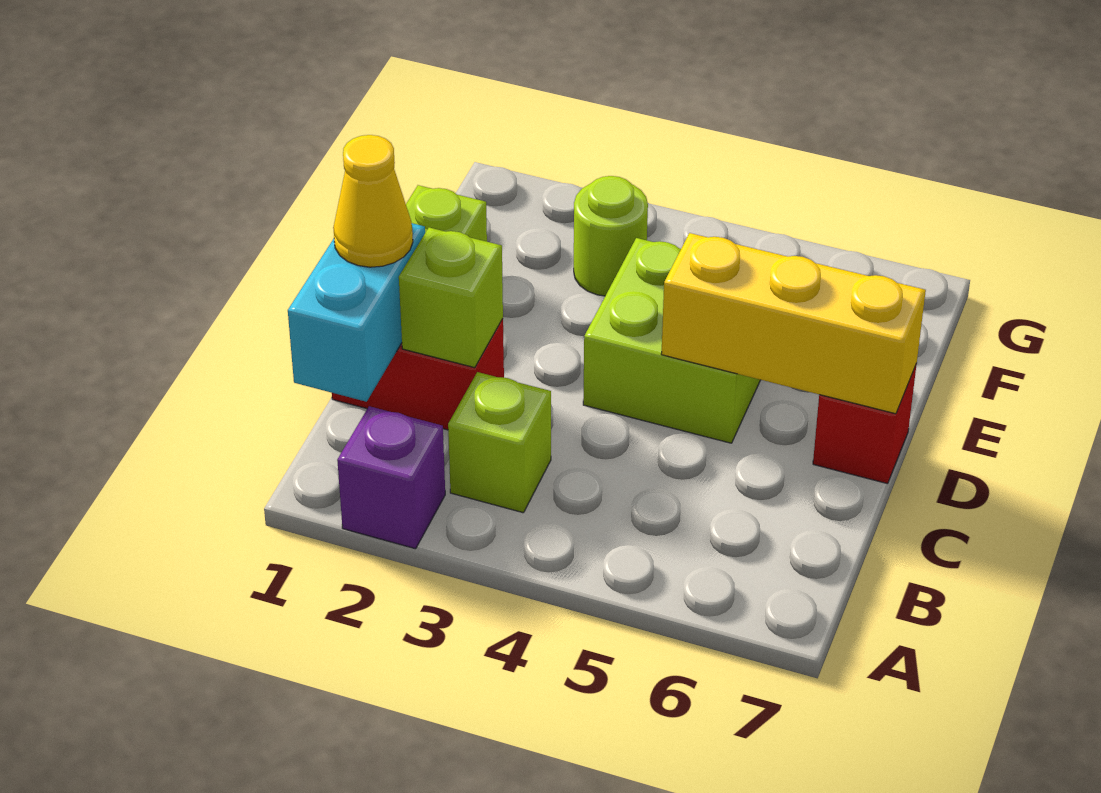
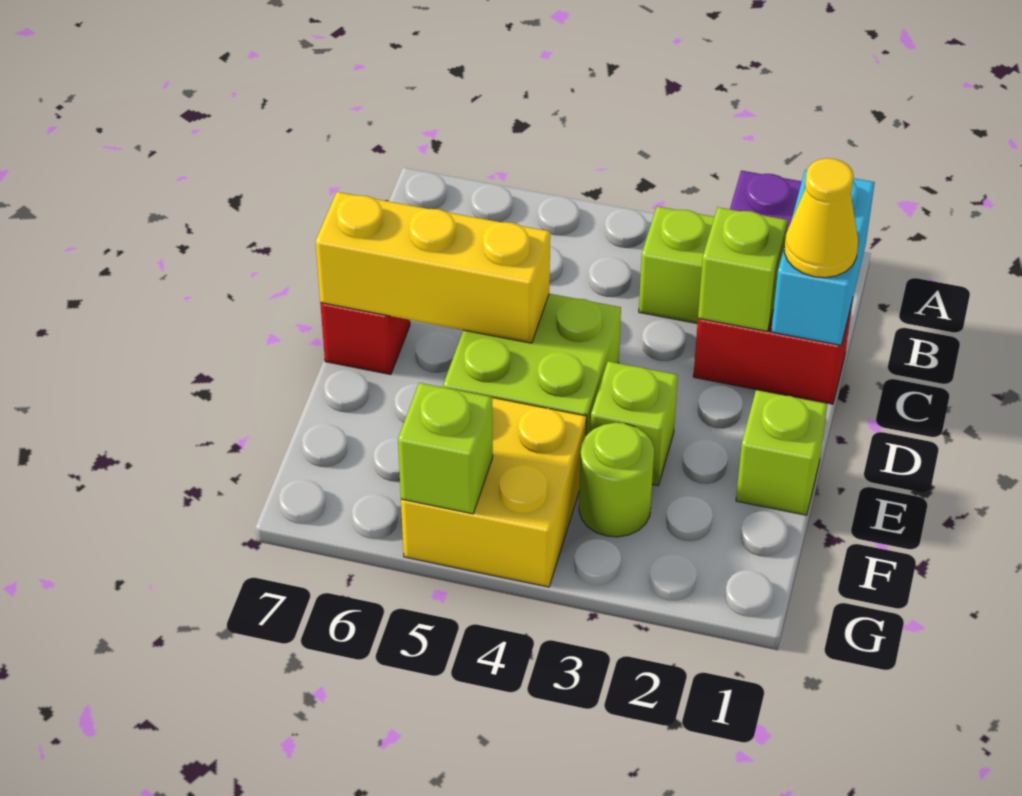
none -> lime 1x1 brick [590,361,678,486]
none -> yellow 2x2 brick [401,398,587,587]
none -> lime 1x1 brick [398,383,493,514]

